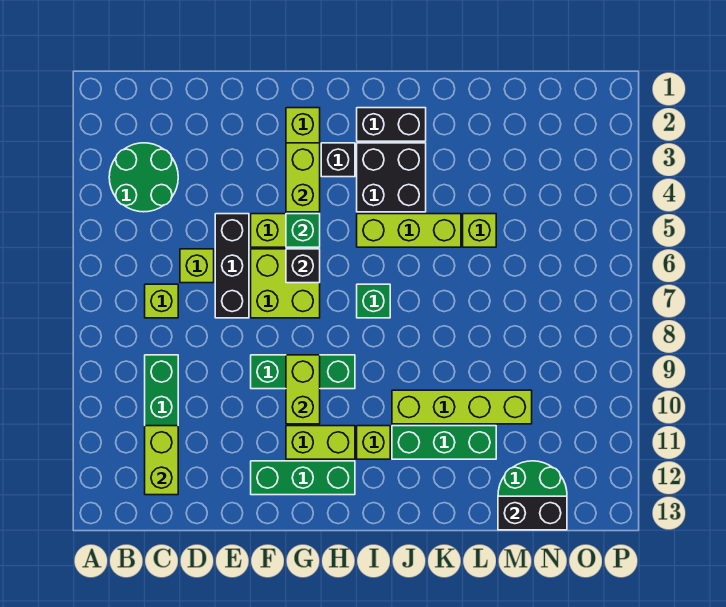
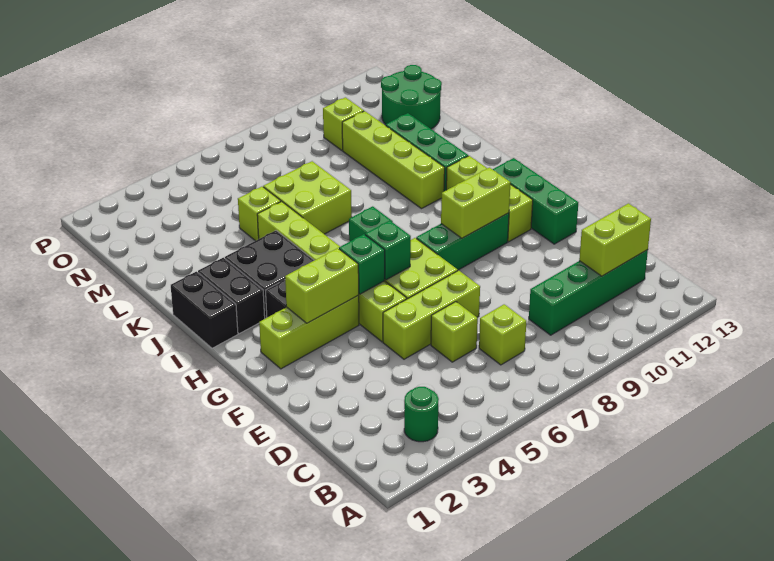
green 2x2 round brick [109,143,178,212] -> green 1x1 round brick [404,387,439,442]
black 1x3 brick [215,214,249,318] -> lime 1x3 brick [383,270,480,359]
green 1x3 brick [251,355,355,389] -> green 1x3 brick turned to [416,213,509,270]
black 1x1 brick [286,249,320,283] -> green 1x1 brick [365,221,411,280]
none -> lime 2x2 brick [263,161,352,234]
black 1x2 brick [498,496,567,530] -> black 1x2 brick moved to [171,272,238,348]
none -> lime 1x1 brick [323,97,364,150]

